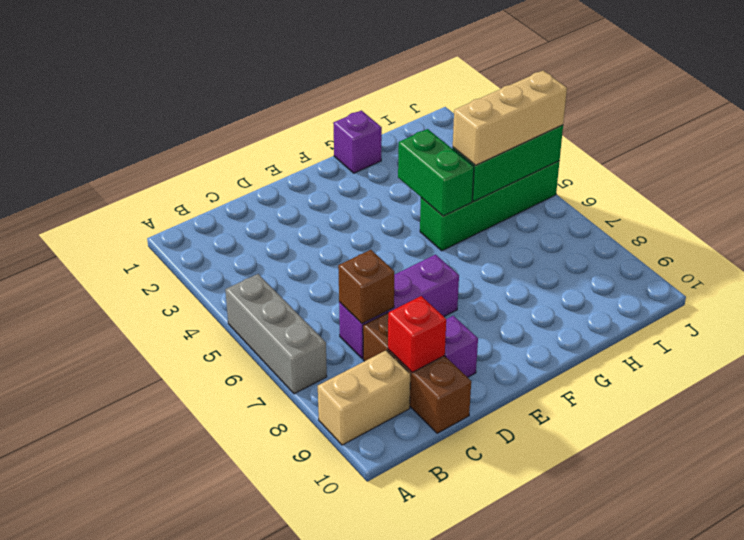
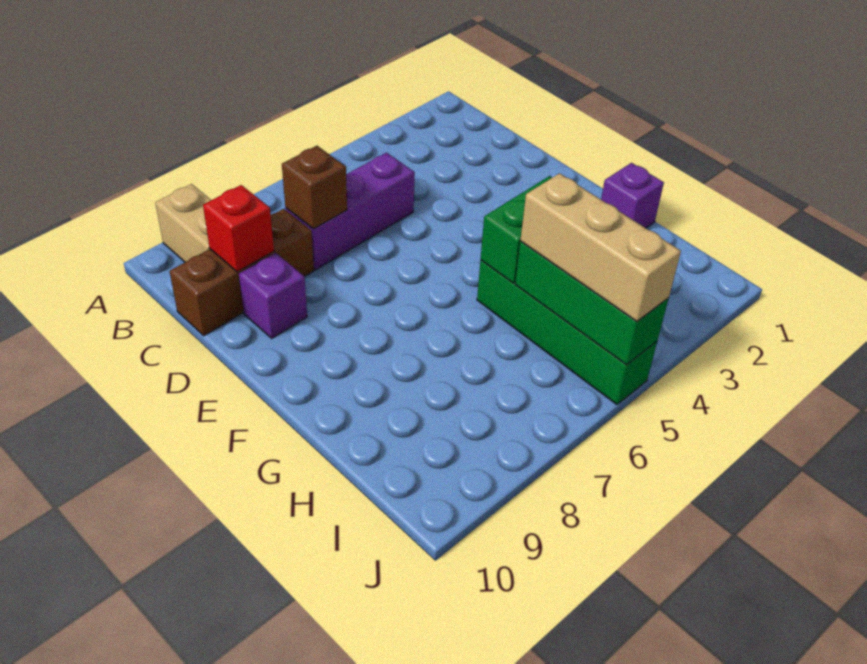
grey 1x3 brick [225,274,327,394] -> none
purple 1x3 brick [339,255,459,359] -> purple 1x3 brick turned to [285,153,415,269]

